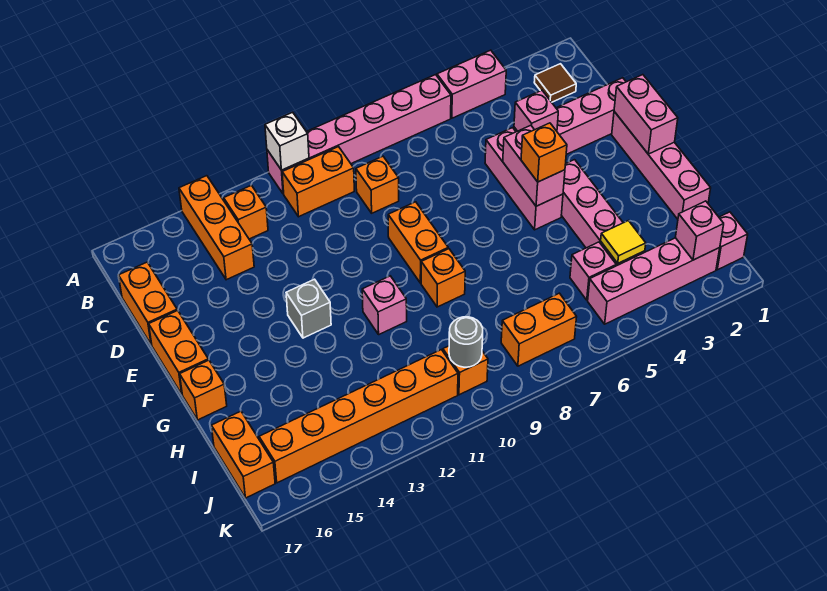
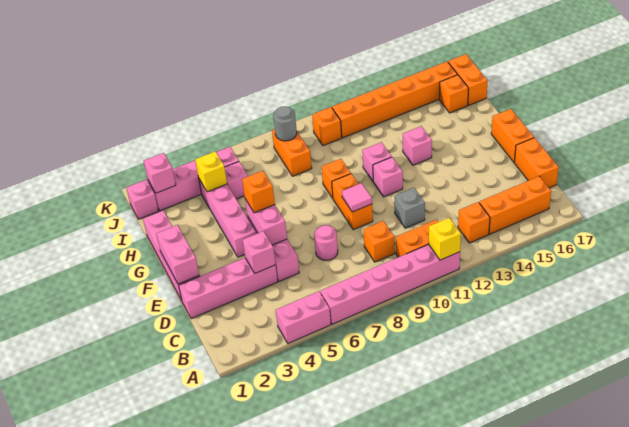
white 1x1 brick [265,112,309,170] -> yellow 1x1 brick [429,218,461,260]
orange 1x3 brick [179,176,254,280] -> orange 1x3 brick turned to [479,176,551,234]
brown 1x1 tile [534,64,576,102] -> none
none -> pink 1x1 round brick [314,225,338,260]
none -> pink 1x1 tile [342,183,372,212]
none -> pink 1x1 brick [373,157,403,197]
grey 1x1 brick [286,279,331,338] -> grey 1x1 brick moved to [394,188,425,228]
none -> pink 1x1 brick [403,126,432,165]
orange 1x1 brick [180,360,227,420] -> orange 1x1 brick moved to [439,75,468,113]
yellow 1x1 tile [601,221,646,263] -> yellow 1x1 brick [195,152,227,192]
orange 1x2 brick [501,293,577,366] -> orange 1x2 brick turned to [272,129,312,176]
grey 1x1 round brick [449,317,483,367] -> grey 1x1 round brick moved to [273,106,297,141]

